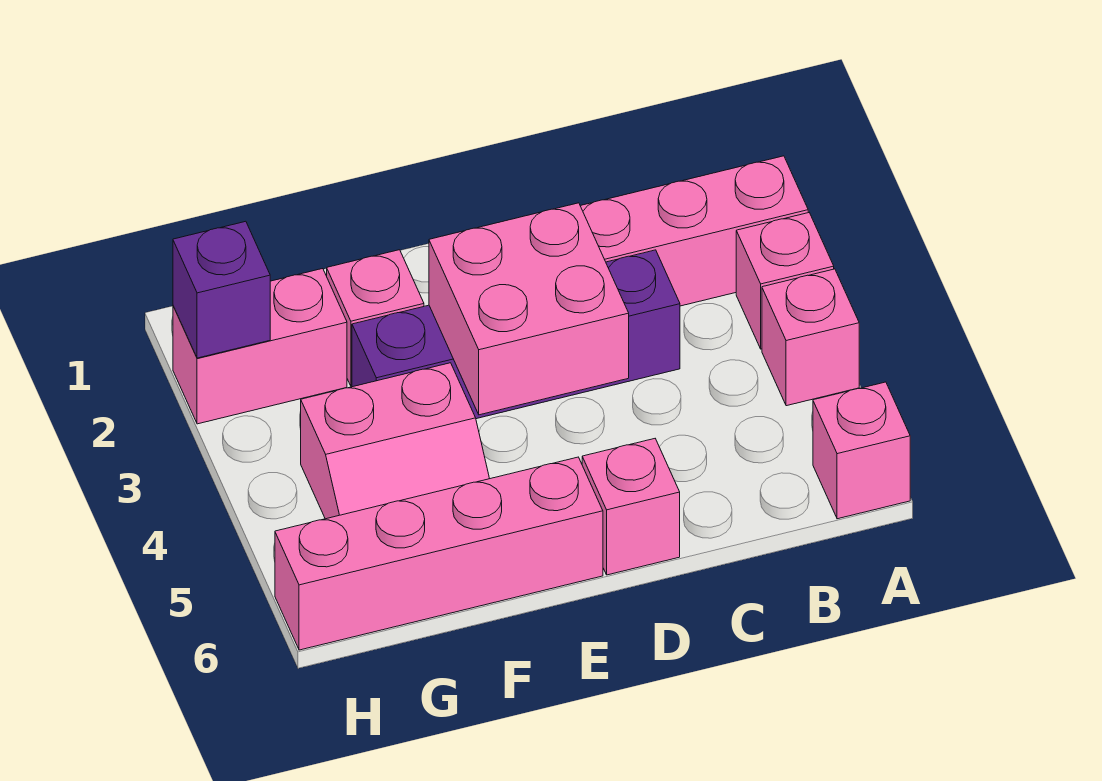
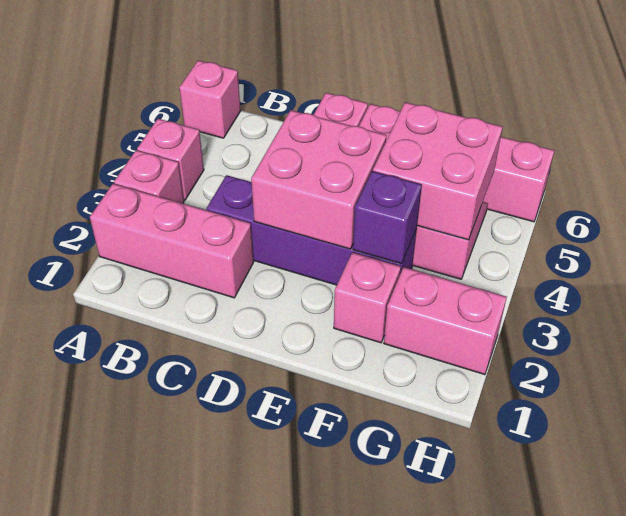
none -> pink 2x2 brick [373,102,503,240]
purple 1x1 brick [173,221,270,358] -> purple 1x1 brick moved to [353,171,422,264]

